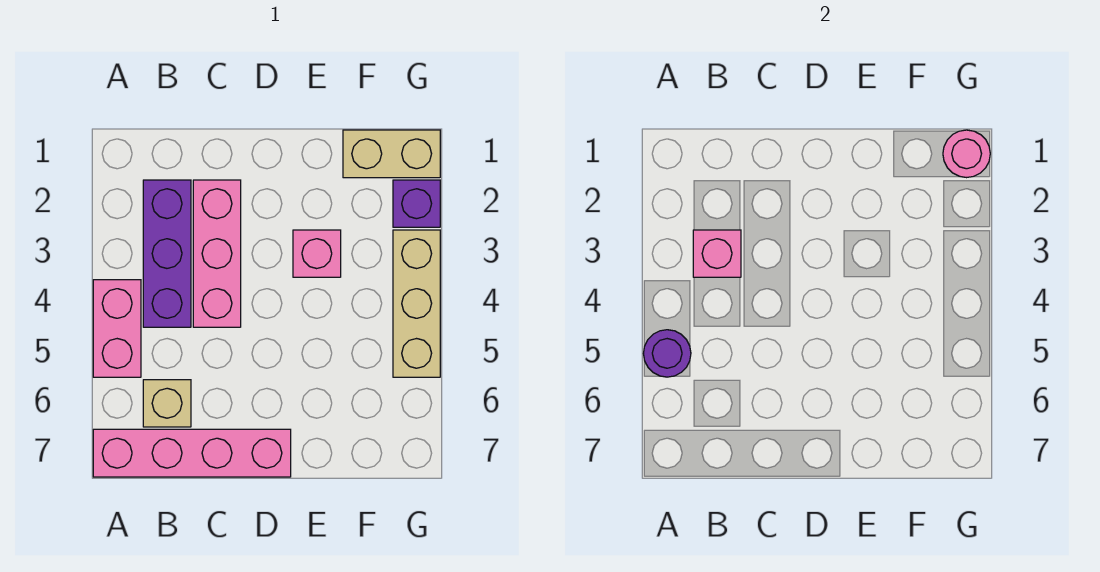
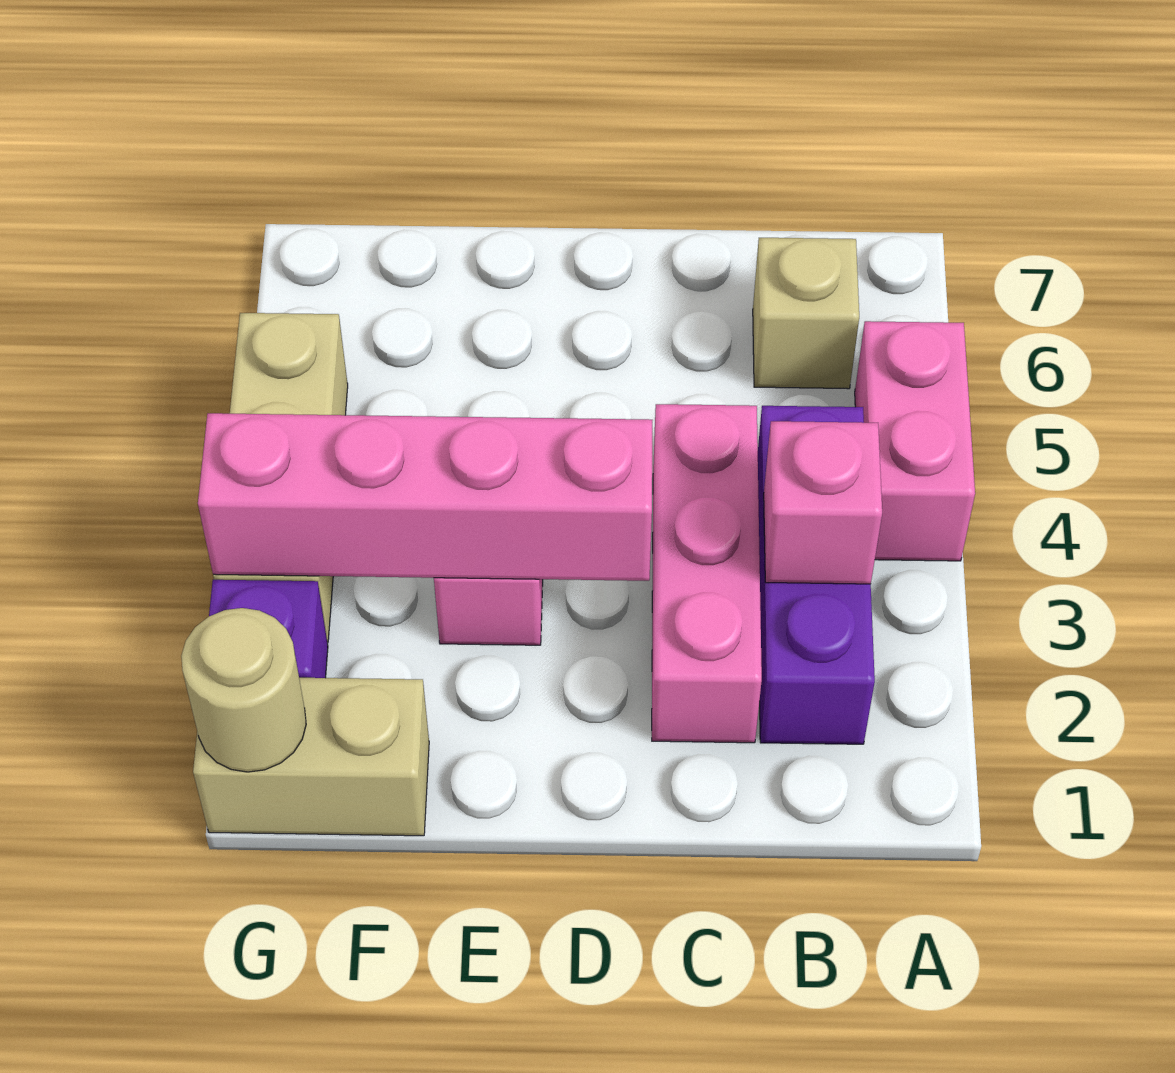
purple 1x1 round brick [643,330,691,377] -> none
pink 1x4 brick [93,429,291,477] -> pink 1x4 brick moved to [198,413,653,581]
pink 1x1 round brick [943,130,990,178] -> tan 1x1 round brick [181,608,306,772]

